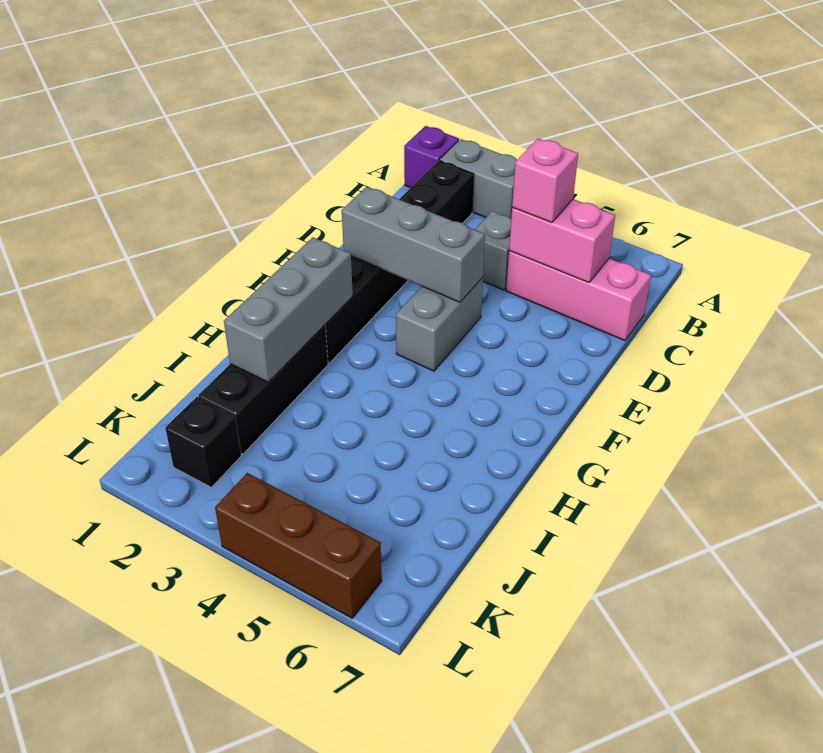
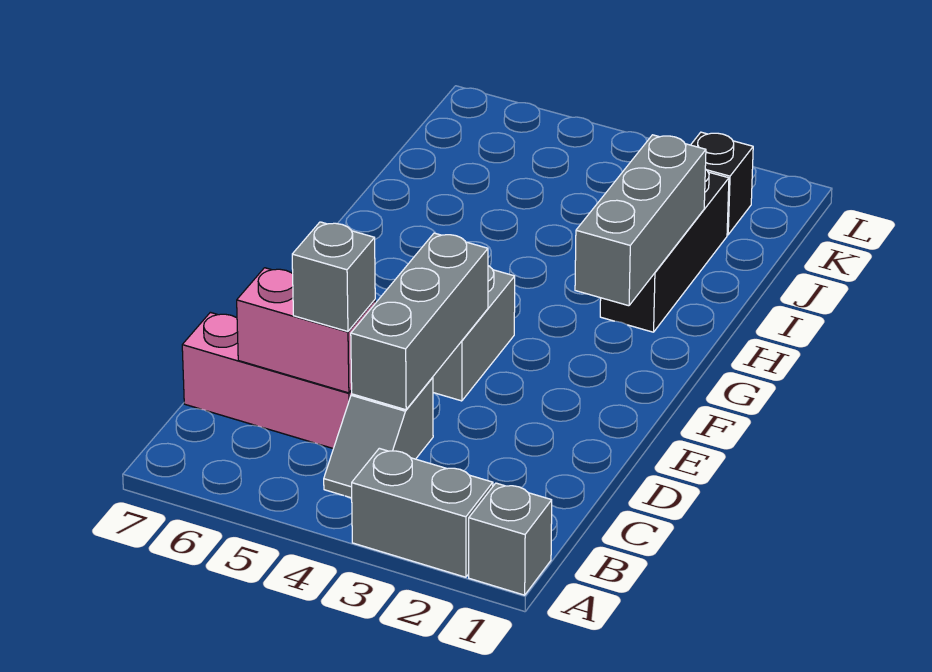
purple 1x1 brick [404,126,459,188] -> grey 1x1 brick [469,483,552,595]
black 1x6 brick [325,161,474,363] -> none
pink 1x1 brick [512,139,578,223] -> grey 1x1 brick [292,222,375,331]
grey 1x3 brick [342,187,485,302] -> grey 1x3 brick turned to [351,233,488,410]
brown 1x3 brick [215,473,382,618] -> none

